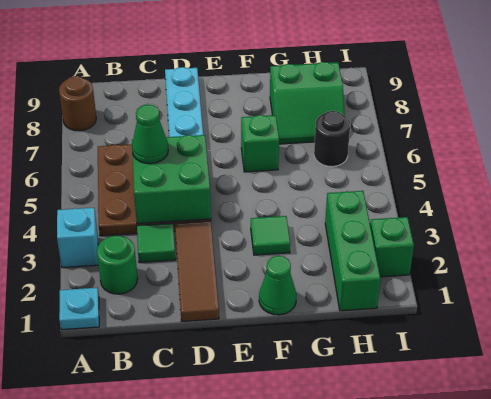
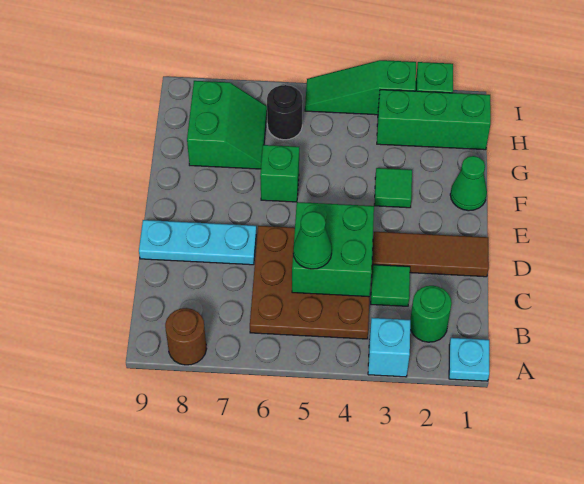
none -> green 1x3 slope [305,60,416,115]

